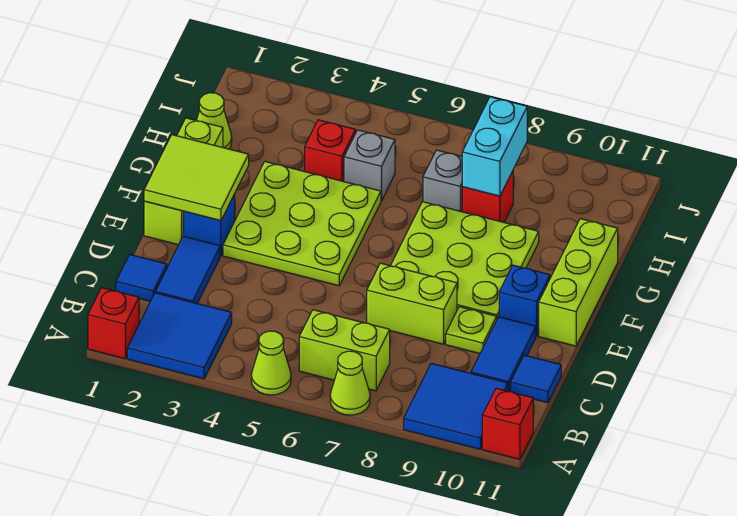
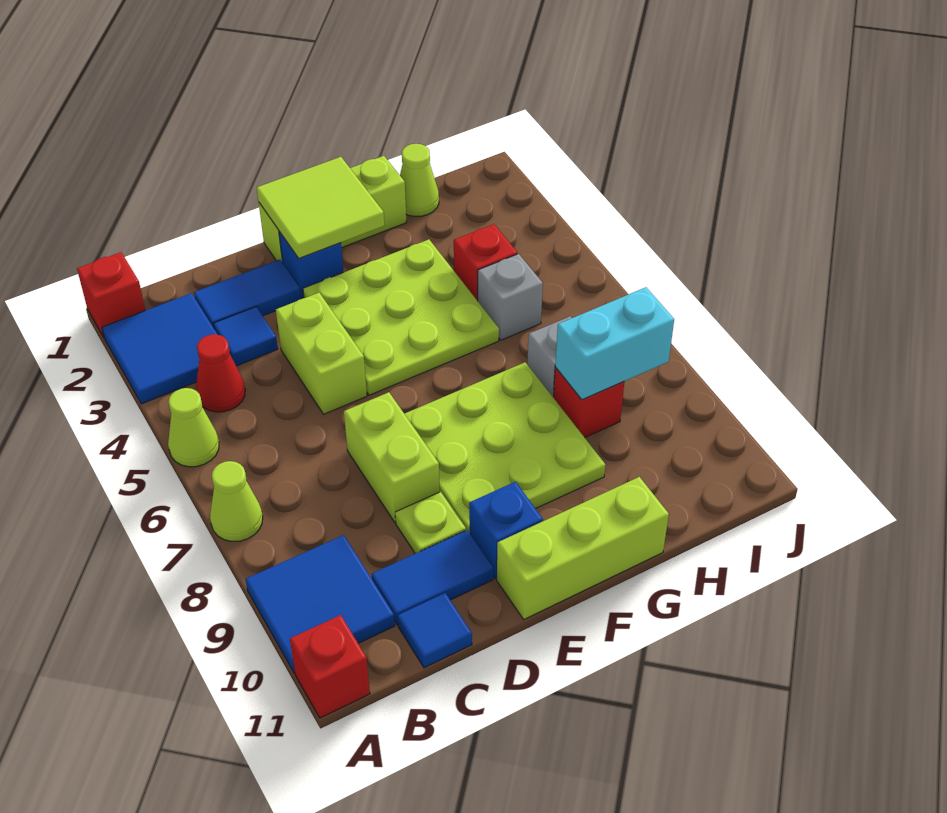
none -> red 1x1 cone [196,334,245,412]
lime 1x2 brick [299,310,390,391] -> lime 1x2 brick moved to [276,293,367,414]
blue 1x1 tile [116,255,167,301] -> blue 1x1 tile moved to [213,307,278,366]

